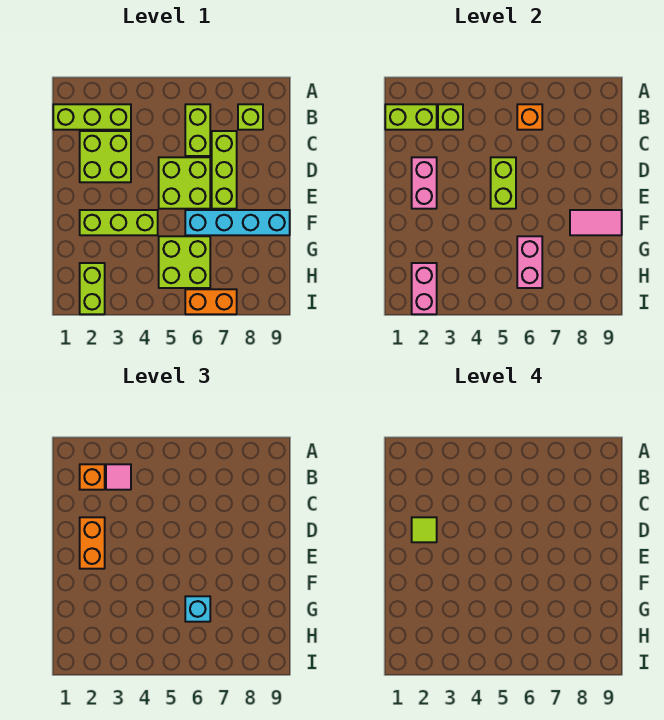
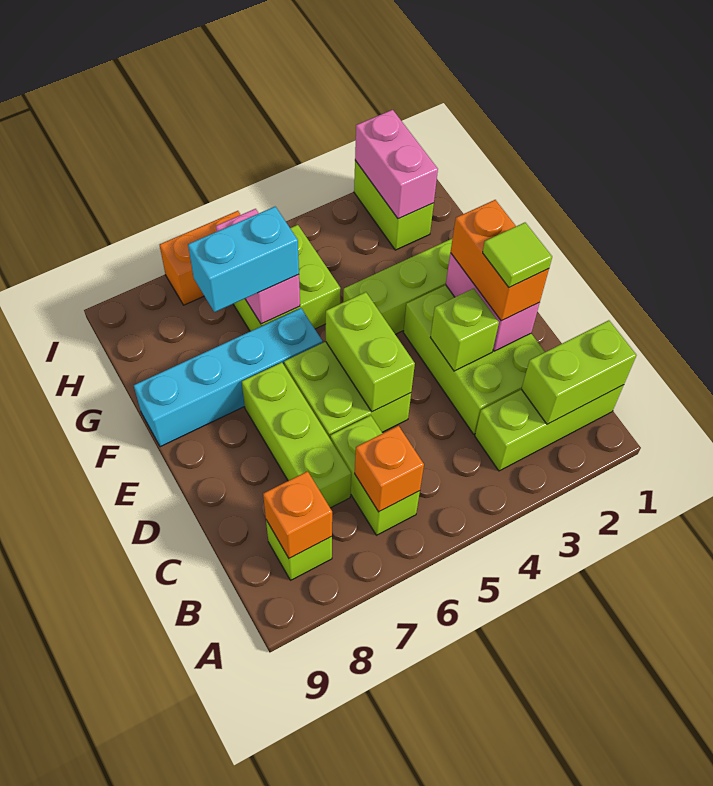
orange 1x1 brick [80,464,105,490] -> orange 1x1 brick moved to [263,471,332,558]
lime 1x1 brick [438,104,463,130] -> lime 1x1 brick moved to [430,288,499,371]
pink 1x1 tile [106,464,131,490] -> none
lime 2x2 brick [80,131,131,182] -> lime 2x3 brick [403,285,545,434]
pink 1x2 tile [570,210,622,235] -> none
cyan 1x1 brick [185,596,210,622] -> cyan 1x2 brick [188,207,299,312]

